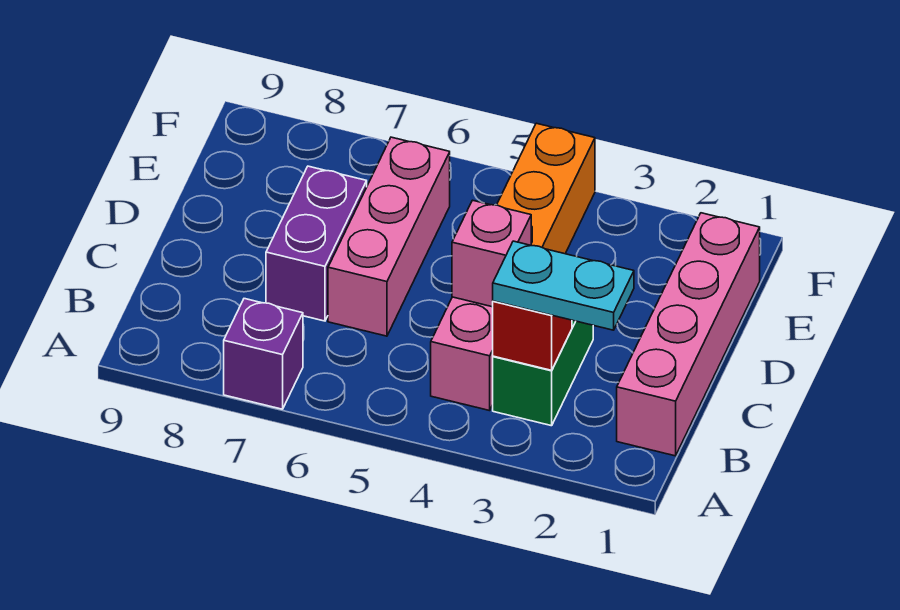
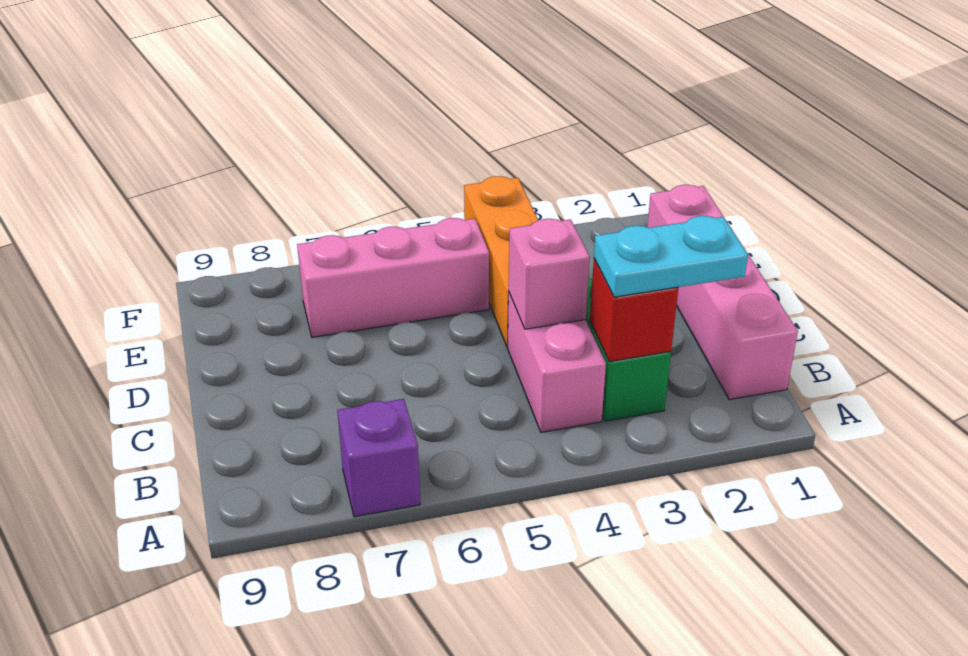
pink 1x3 brick [328,137,450,336] -> pink 1x3 brick turned to [297,218,489,337]
purple 1x2 brick [266,166,367,321] -> none

